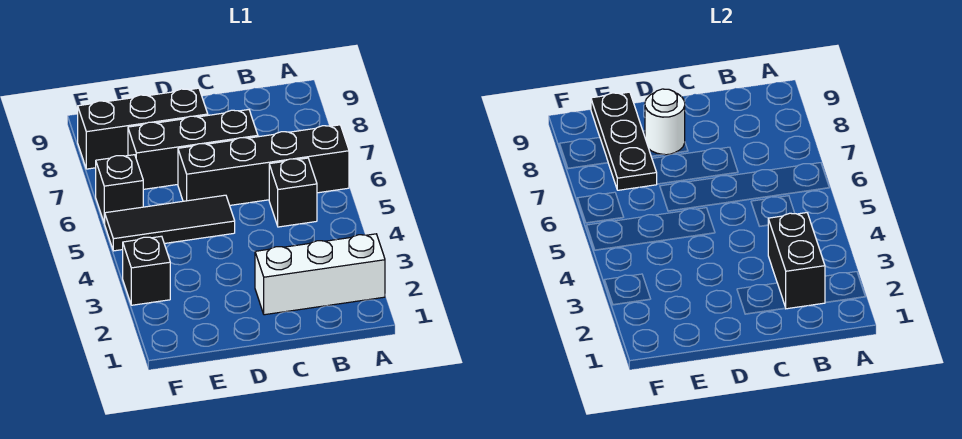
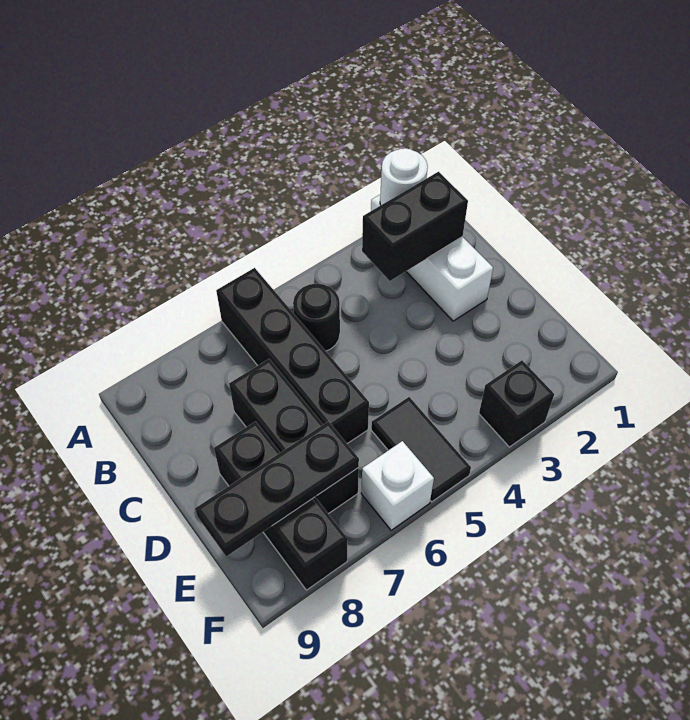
black 1x1 brick [269,158,317,227] -> black 1x1 round brick [293,284,340,351]
black 1x3 tile [104,195,235,251] -> black 1x2 tile [371,397,471,502]
white 1x1 round brick [645,89,685,155] -> white 1x1 round brick moved to [380,148,428,205]
black 1x1 brick [96,155,143,223] -> white 1x1 brick [361,441,434,530]

